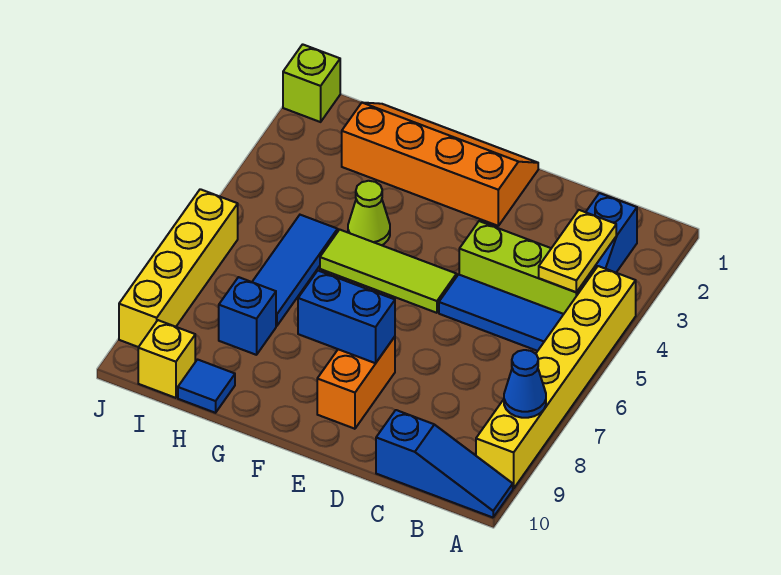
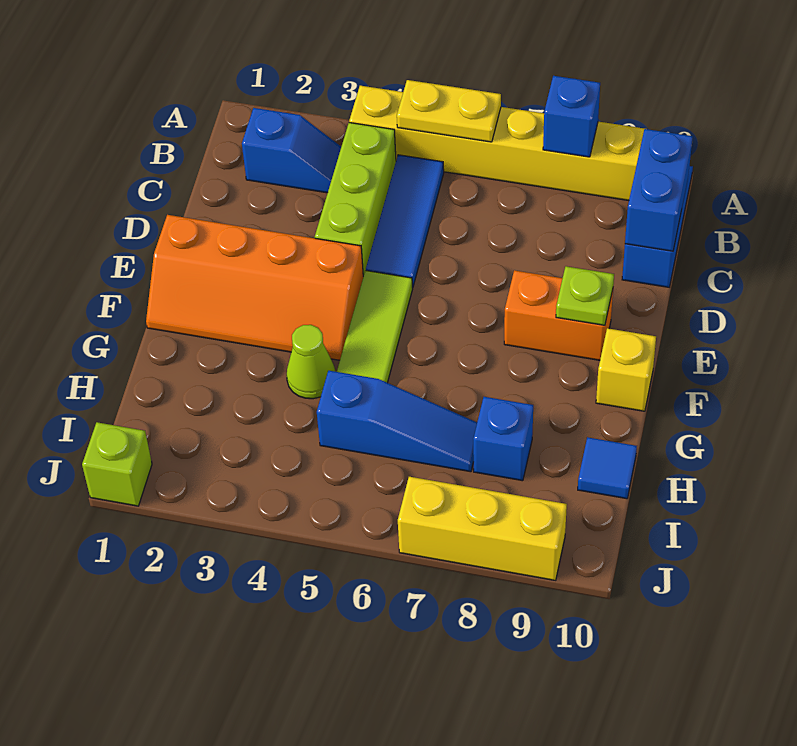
blue 1x1 cone [504,350,546,418] -> blue 1x1 brick [543,76,600,157]
yellow 1x2 plate [539,210,616,292] -> yellow 1x2 plate moved to [397,80,501,142]
orange 2x4 slope [342,102,538,226] -> orange 2x4 slope turned to [146,215,363,360]
blue 1x2 brick [298,271,395,363] -> blue 1x2 brick moved to [625,129,693,251]
none -> lime 1x1 plate [556,266,614,325]
blue 1x3 tile [252,215,338,326] -> blue 1x3 slope [317,371,477,472]
yellow 1x1 brick [138,320,195,398] -> yellow 1x1 brick moved to [596,328,656,411]
yellow 1x4 brick [119,189,238,347] -> yellow 1x3 brick [398,477,567,580]

